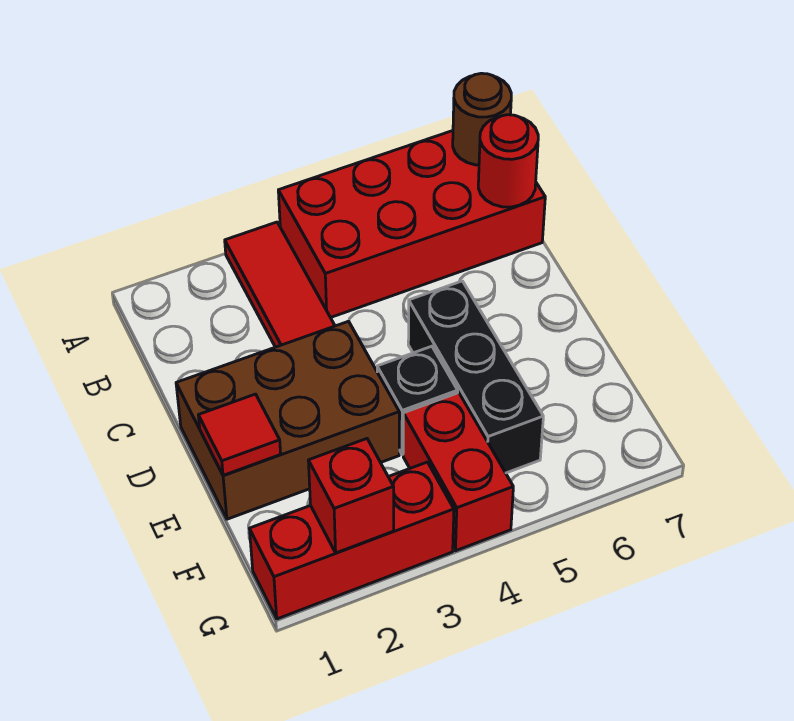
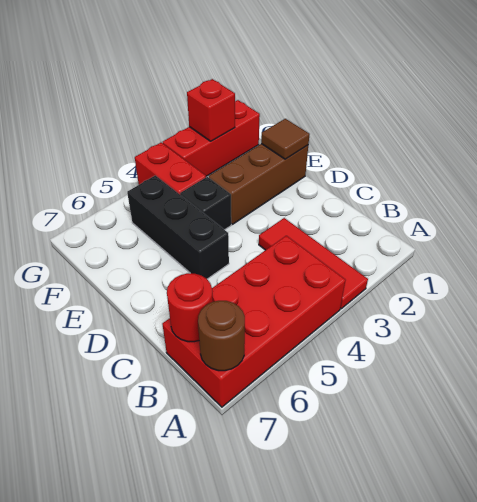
brown 2x3 brick [176,321,399,519] -> brown 1x3 brick [209,144,308,224]
red 1x1 tile [198,394,281,475] -> brown 1x1 tile [261,119,310,159]

